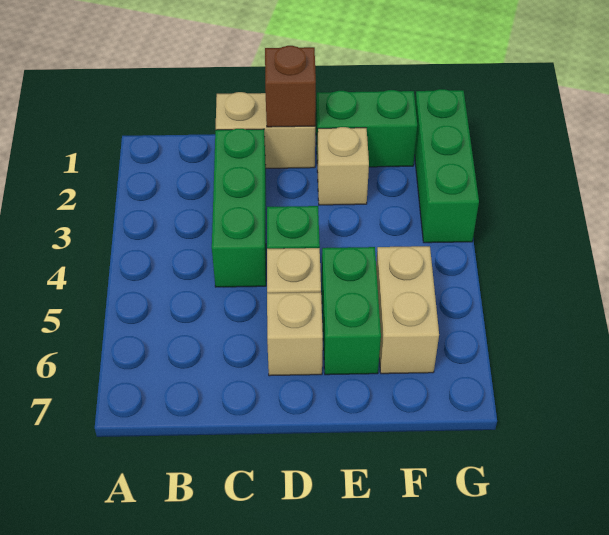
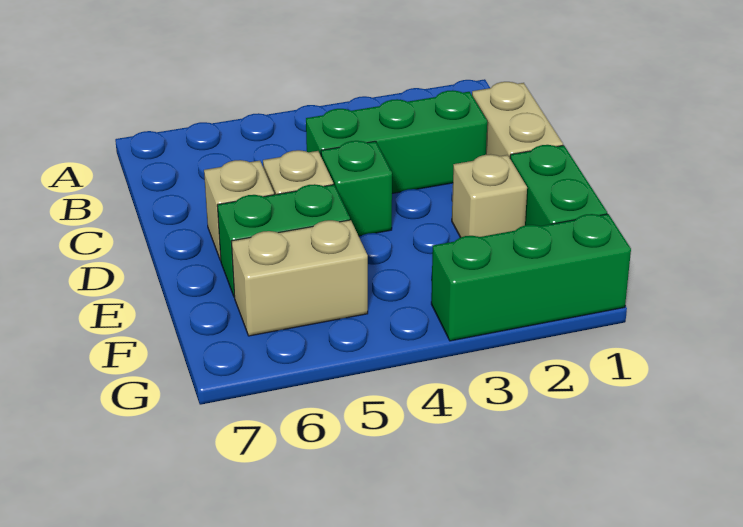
brown 1x1 brick [265,46,316,127] -> none

